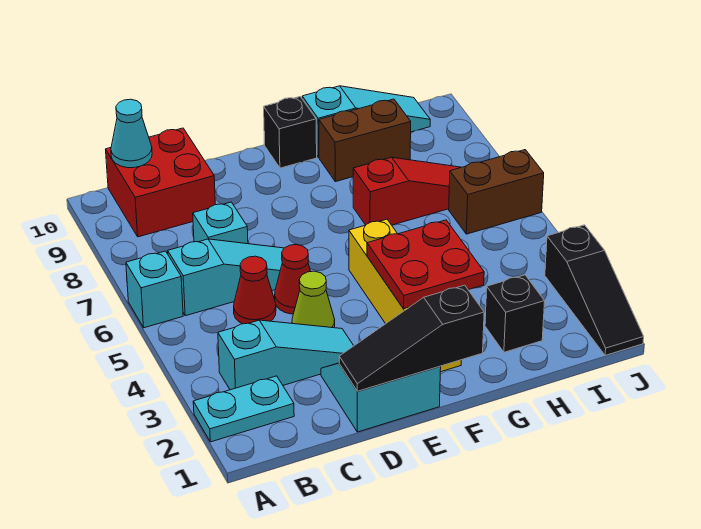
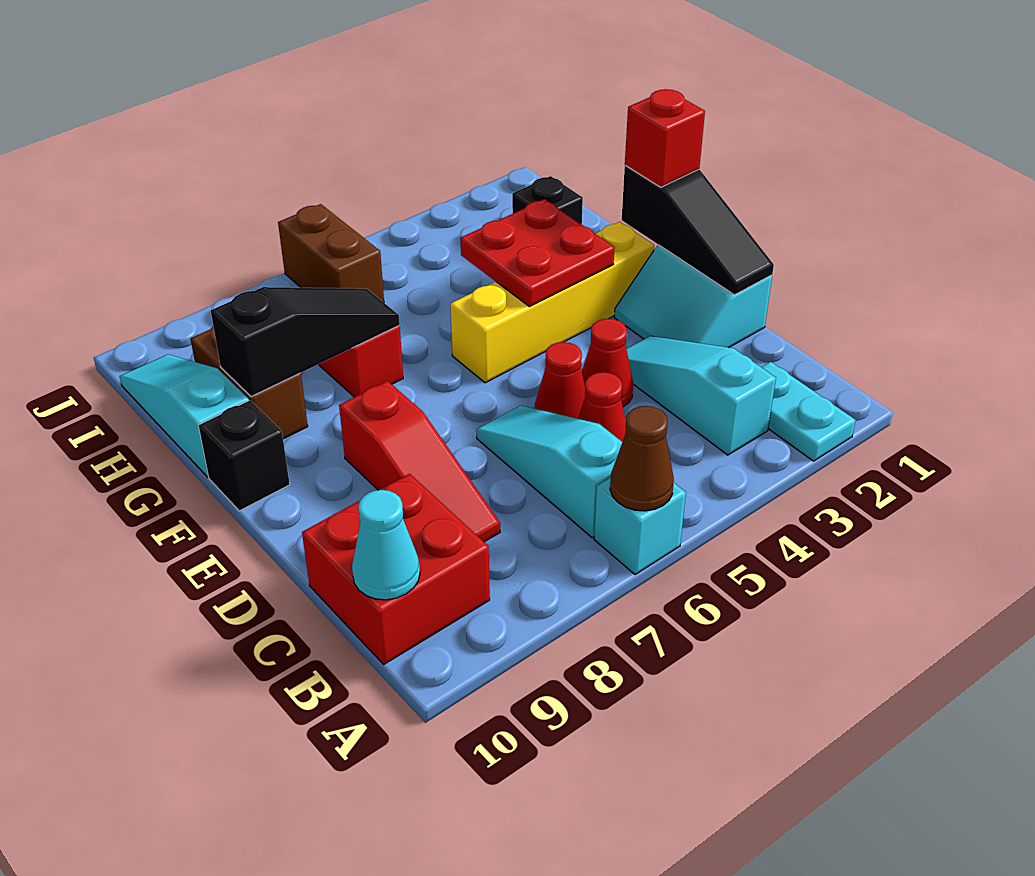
none -> brown 1x1 cone [610,406,674,511]
cyan 1x1 brick [193,202,248,244] -> none
none -> red 1x3 slope [339,381,500,542]
lime 1x1 cone [292,271,335,328] -> red 1x1 cone [582,319,633,407]
none -> red 1x1 brick [625,89,705,187]
black 1x3 slope [545,225,644,355] -> black 1x3 slope moved to [211,287,400,397]

